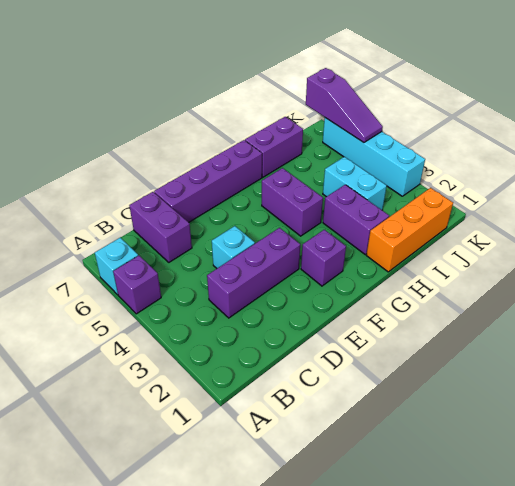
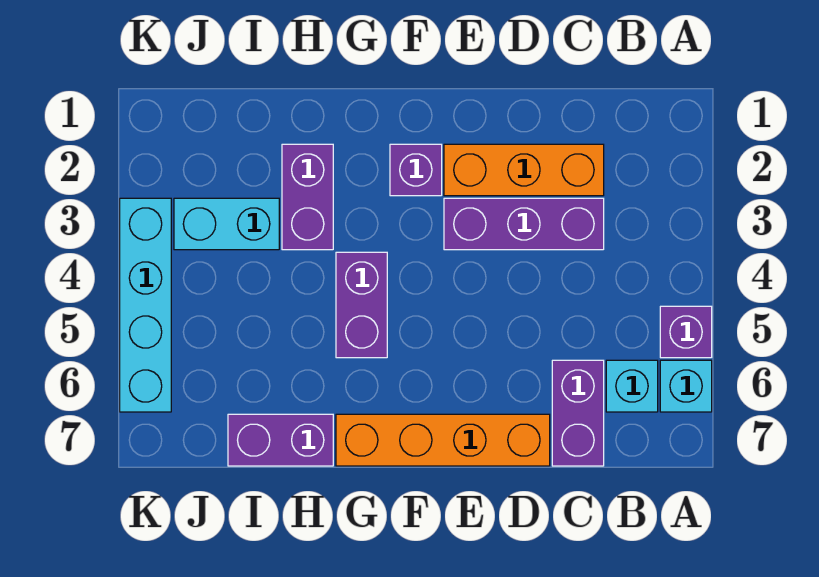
cyan 1x1 brick [212,226,255,268] -> cyan 1x1 brick moved to [606,360,658,412]
purple 1x4 brick [154,140,262,222] -> orange 1x4 brick [336,414,550,466]
orange 1x3 brick [366,188,453,272] -> orange 1x3 brick moved to [444,144,604,196]
cyan 1x2 brick [323,157,387,210] -> cyan 1x2 brick turned to [174,198,279,250]
purple 1x3 slope [306,68,383,143] -> none

